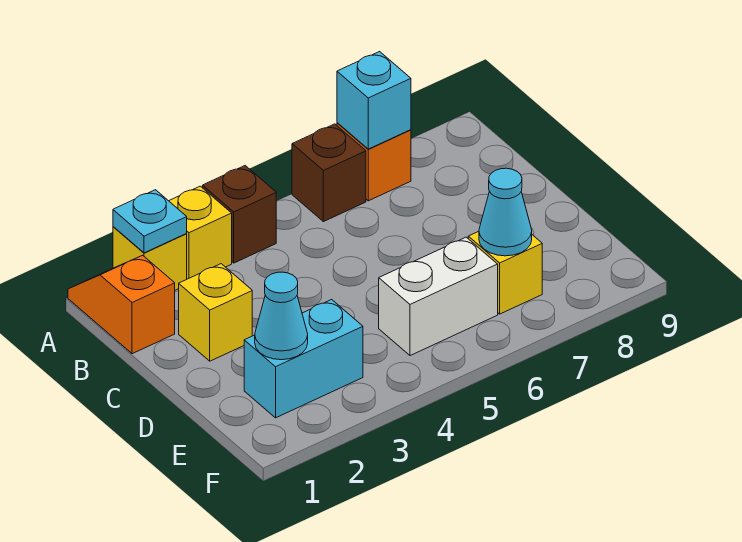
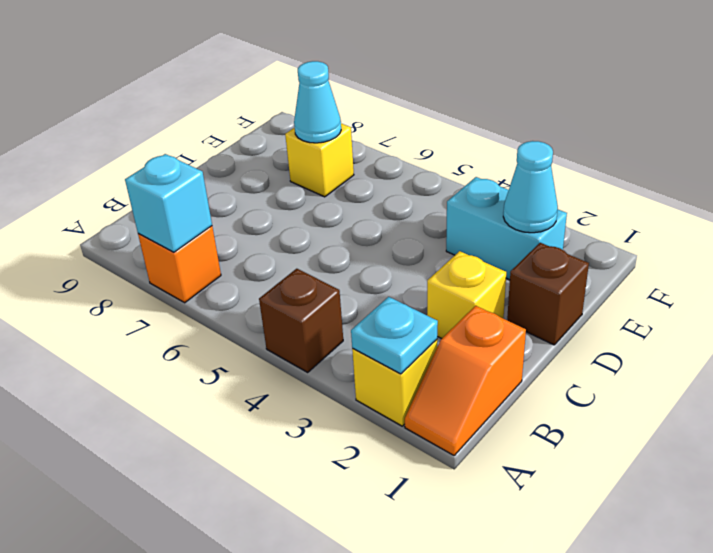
yellow 1x1 brick [169,186,232,279] -> none
brown 1x1 brick [292,124,366,222] -> brown 1x1 brick moved to [507,243,589,345]
white 1x2 brick [379,237,498,356] -> none

